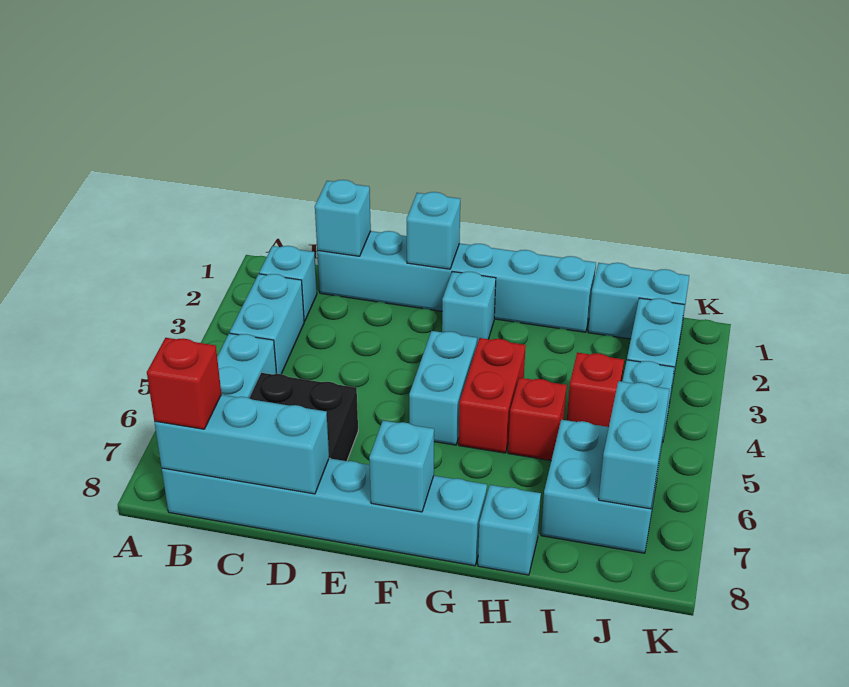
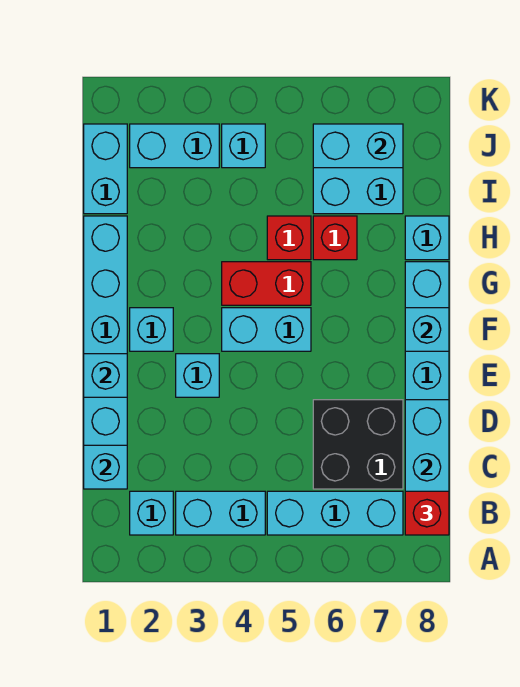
none -> cyan 1x1 brick [176,354,219,397]
red 1x1 brick [567,352,624,427] -> red 1x1 brick moved to [313,216,357,260]

